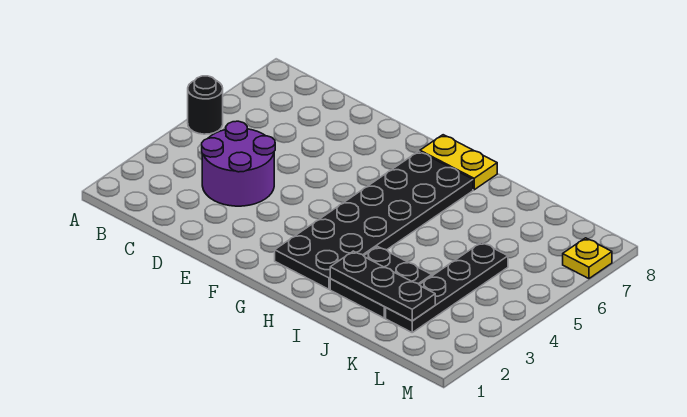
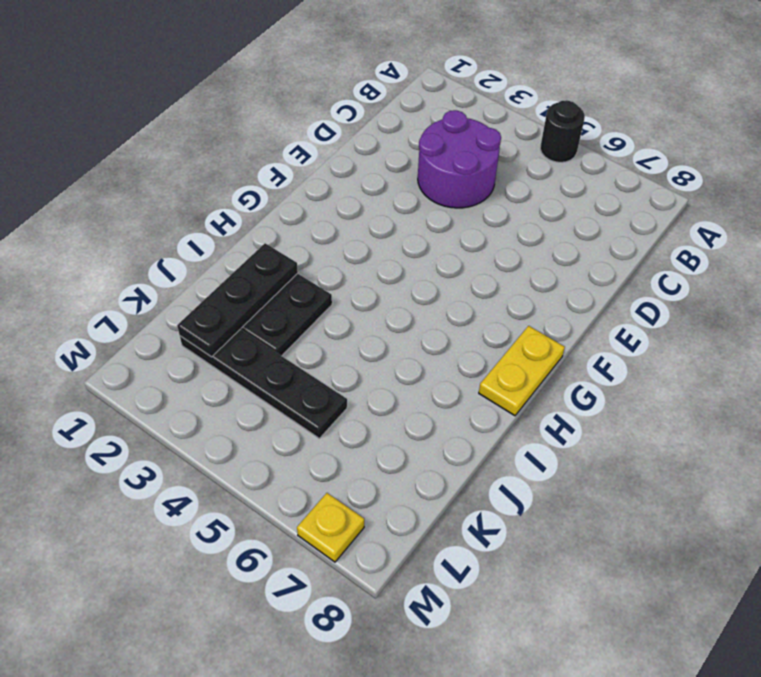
black 2x6 plate [275,151,473,289] -> none

